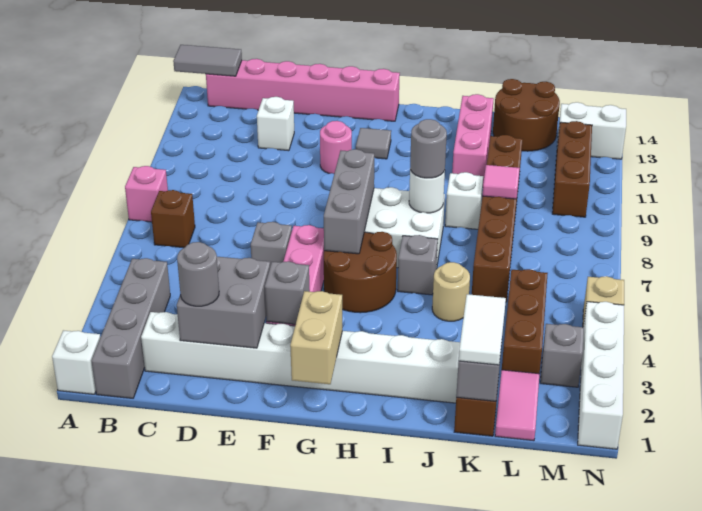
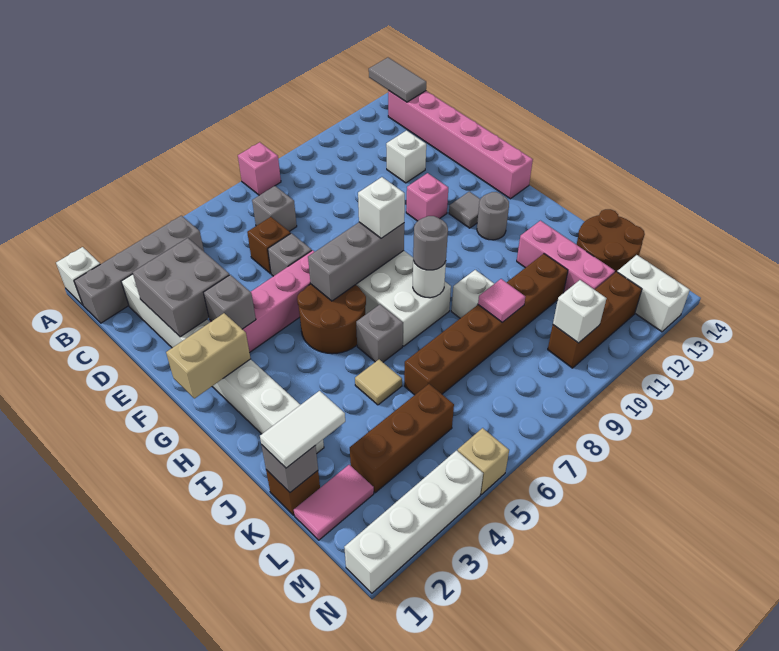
brown 1x1 brick [151,190,195,248] -> brown 1x1 brick moved to [247,217,291,273]
grey 1x1 round brick [177,242,219,306] -> grey 1x1 round brick moved to [477,192,509,240]
pink 1x1 round brick [320,121,352,174] -> pink 1x1 brick [406,173,448,221]
none -> white 1x1 brick [358,177,405,238]
tan 1x1 round brick [432,262,470,321] -> tan 1x1 tile [355,360,402,405]
pink 1x3 brick [452,94,493,183] -> pink 1x3 brick turned to [517,221,615,293]
grey 1x1 brick [540,324,584,387] -> grey 1x1 brick moved to [252,186,297,231]
none -> white 1x1 brick [553,280,607,343]

